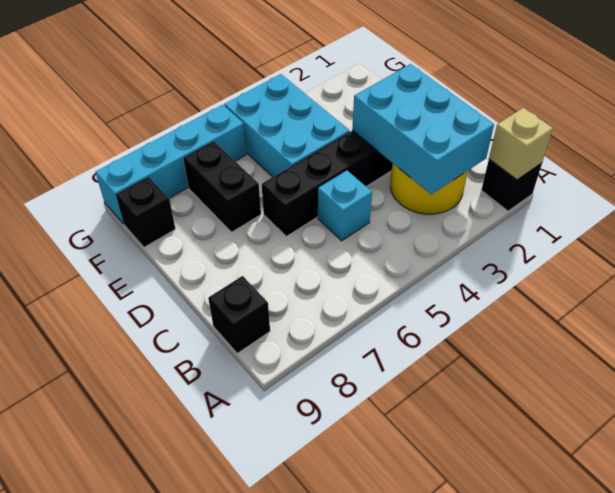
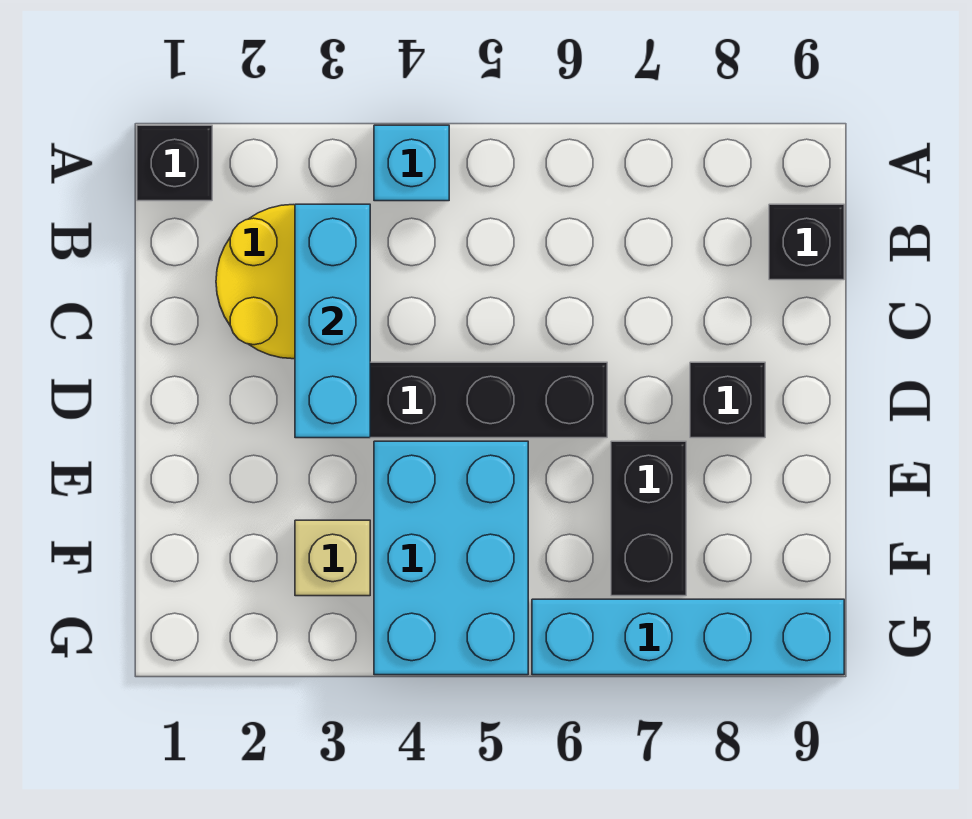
tan 1x1 brick [489,108,553,180] -> tan 1x1 brick moved to [295,520,370,596]
cyan 2x3 brick [352,64,494,194] -> cyan 1x3 brick [295,204,370,438]
cyan 1x1 brick [318,170,372,241] -> cyan 1x1 brick moved to [374,125,449,201]
black 1x1 brick [116,177,175,247] -> black 1x1 brick moved to [690,362,765,438]

